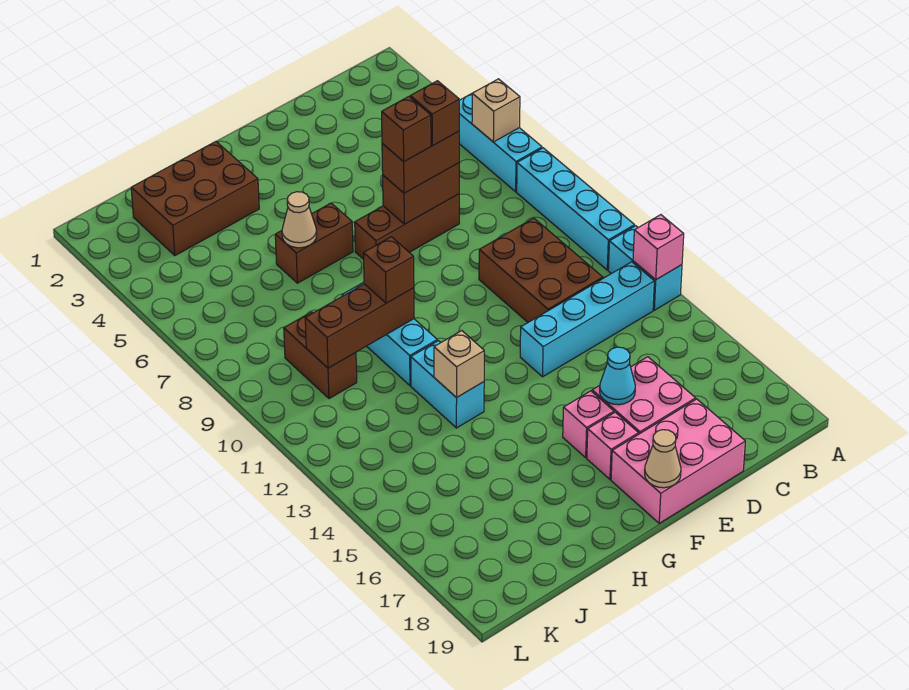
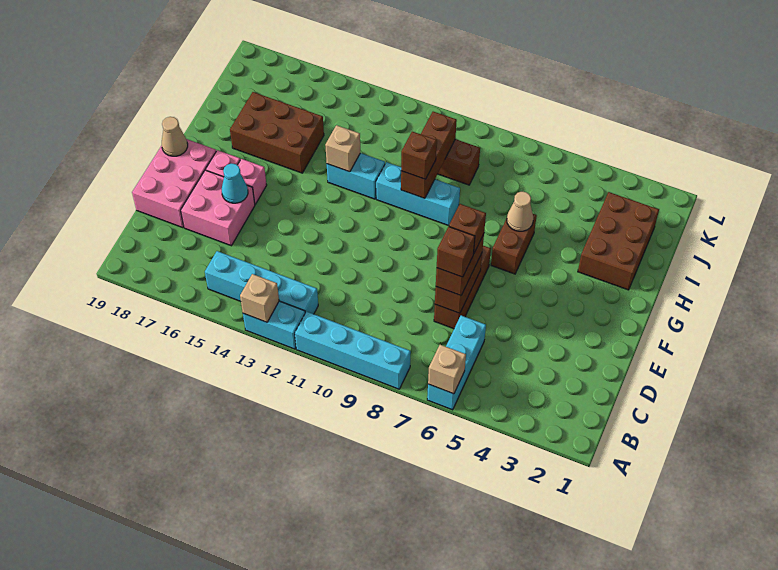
cyan 1x3 brick [459,94,542,192] -> cyan 1x3 brick turned to [427,315,486,410]
pink 1x1 brick [633,215,684,280] -> tan 1x1 brick [240,274,279,322]
cyan 1x4 brick [520,262,654,377] -> cyan 1x4 brick turned to [205,251,318,314]
brown 2x3 brick [479,218,603,322] -> brown 2x3 brick moved to [230,92,324,173]

